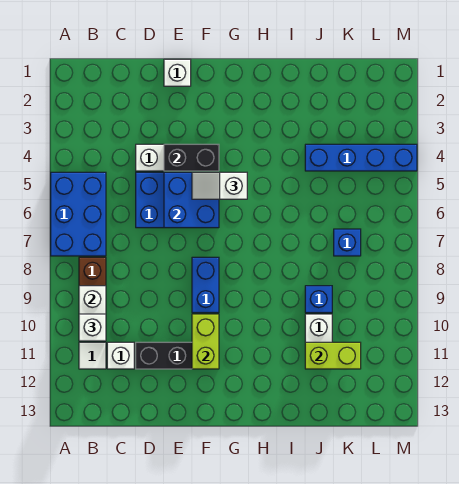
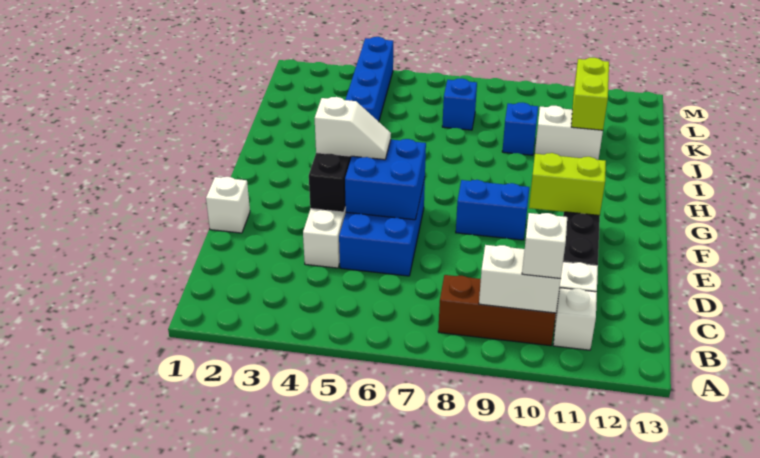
blue 2x3 brick [51,172,106,256] -> none
white 1x1 tile [79,342,106,369] -> white 1x1 brick [553,288,597,350]
white 1x2 slope [192,172,247,199] -> white 1x2 slope turned to [315,97,391,160]

